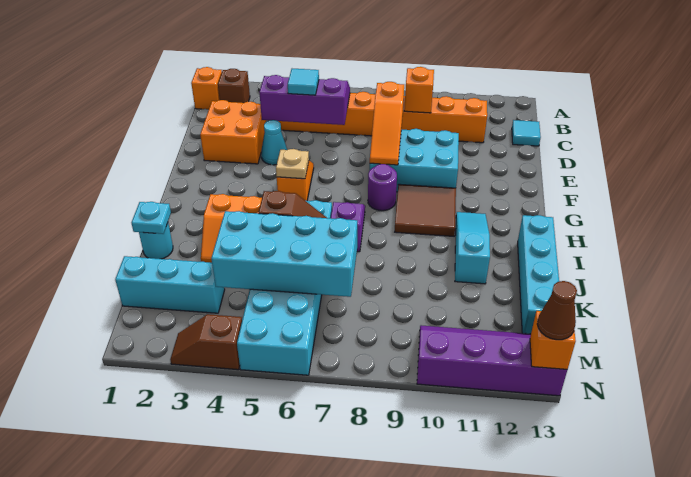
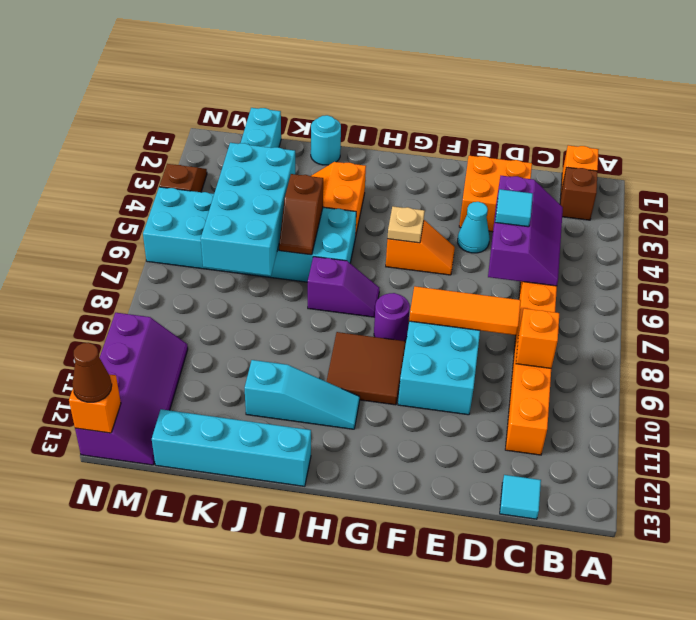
orange 1x3 slope [370,82,404,165] -> orange 1x3 tile [409,286,521,335]
cyan 1x1 plate [132,202,171,234] -> none

